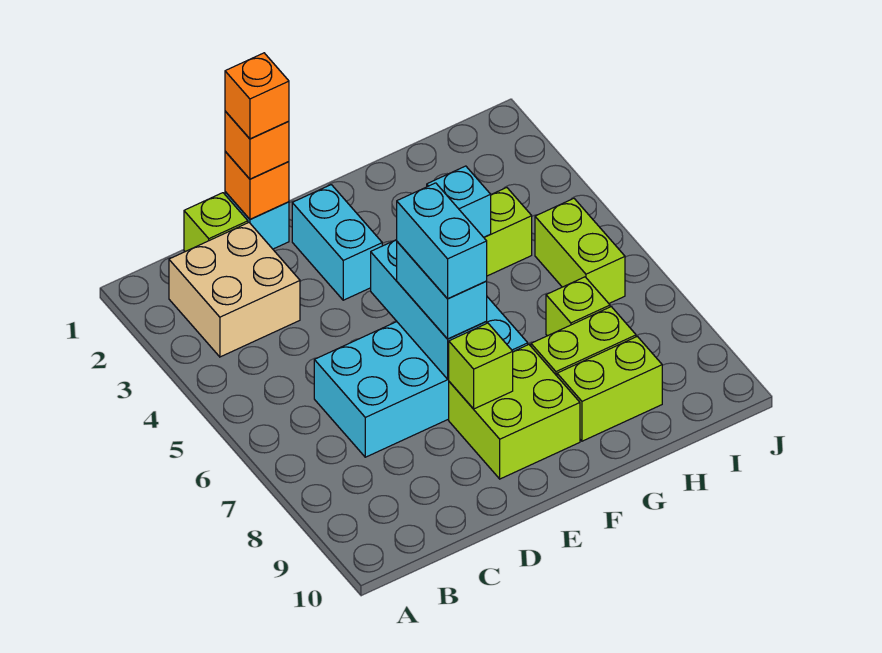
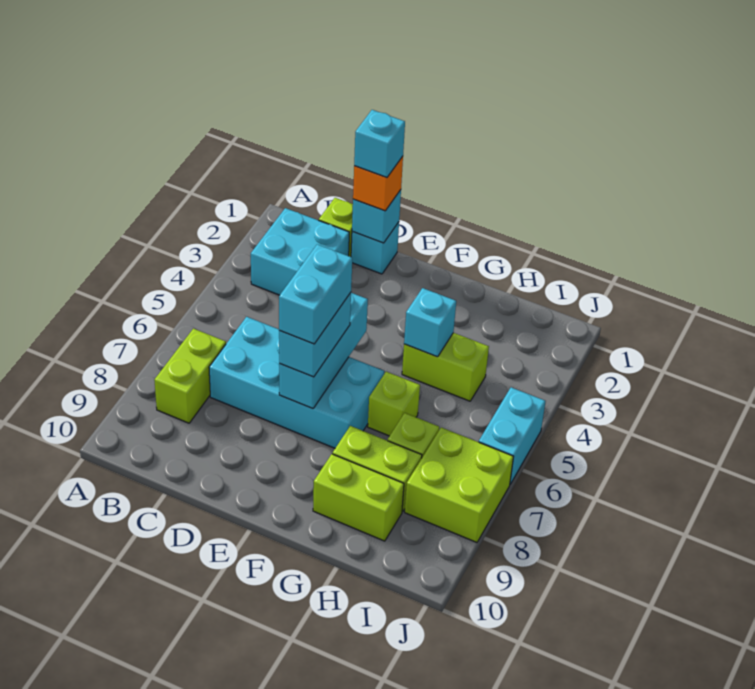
tan 2x2 brick [169,223,300,357] -> cyan 2x2 brick [251,208,349,295]
orange 1x1 brick [225,152,289,219] -> cyan 1x1 brick [352,190,401,243]
orange 1x1 brick [225,53,289,139] -> cyan 1x1 brick [354,110,405,178]
cyan 1x2 brick [292,185,382,300] -> cyan 1x2 brick moved to [479,387,545,484]
lime 2x2 brick [449,345,580,479] -> lime 2x2 brick moved to [405,427,513,542]
lime 1x1 brick [449,323,513,409] -> lime 1x1 brick moved to [368,372,420,436]
lime 1x2 brick [535,198,625,303] -> lime 1x2 brick moved to [154,329,226,423]

